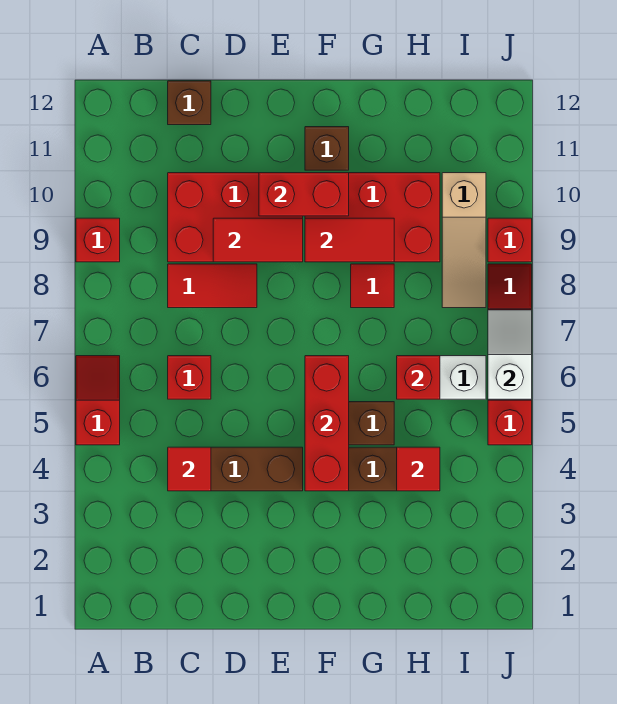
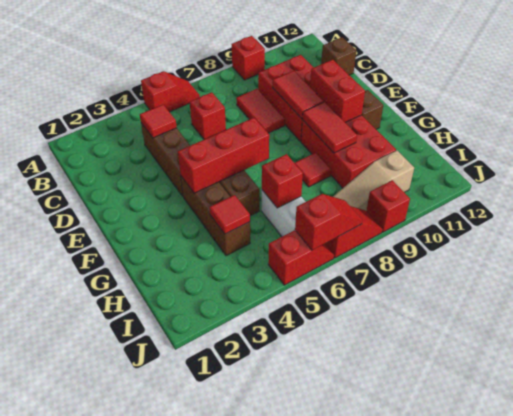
white 1x2 slope [488,310,532,399] -> red 1x2 slope [295,194,362,250]

